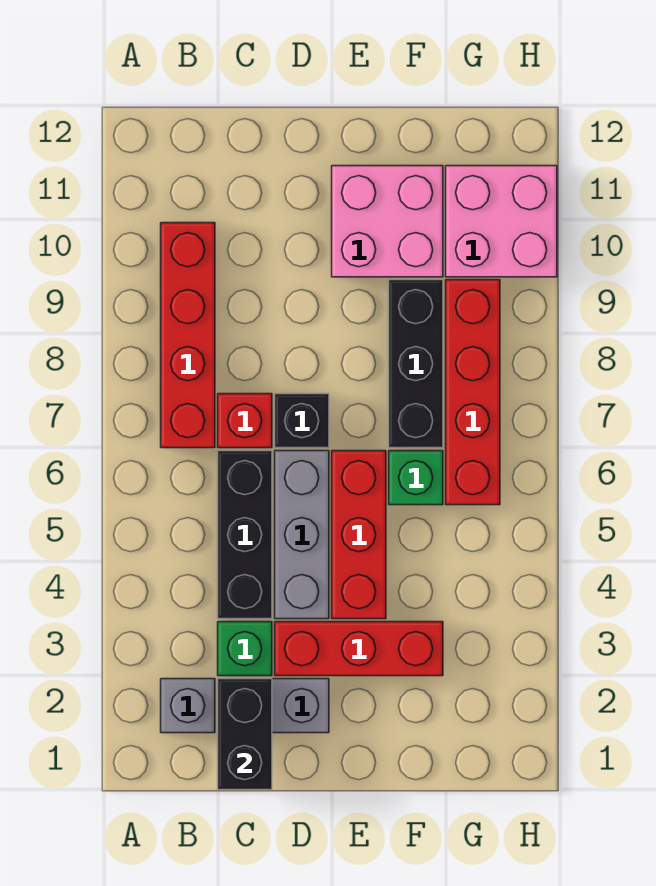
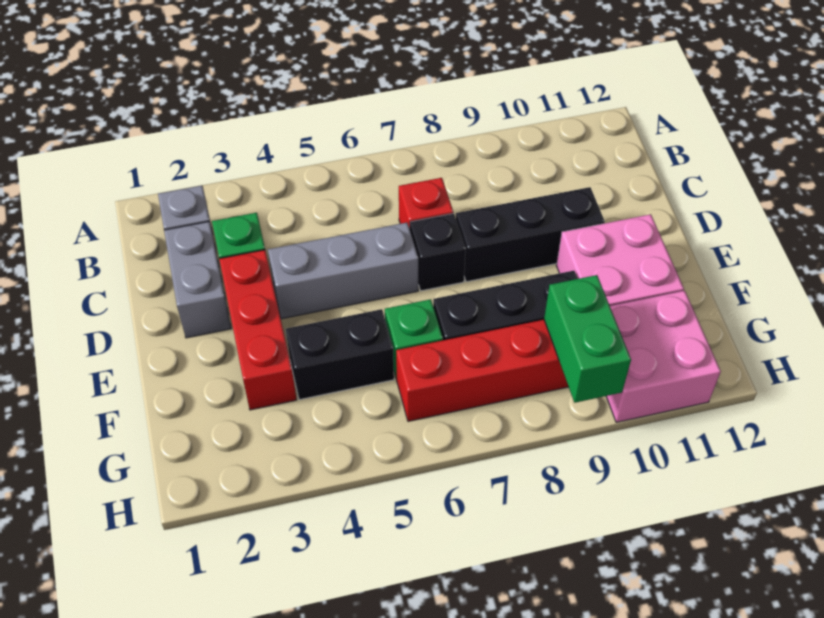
red 1x4 brick [161,223,215,448] -> none
black 1x2 brick [218,679,272,790] -> black 1x2 brick moved to [286,309,394,400]
black 1x3 brick [218,451,272,619] -> black 1x3 brick moved to [456,187,605,282]
red 1x3 brick [332,451,386,619] -> none
none -> green 1x2 brick [544,275,631,403]

